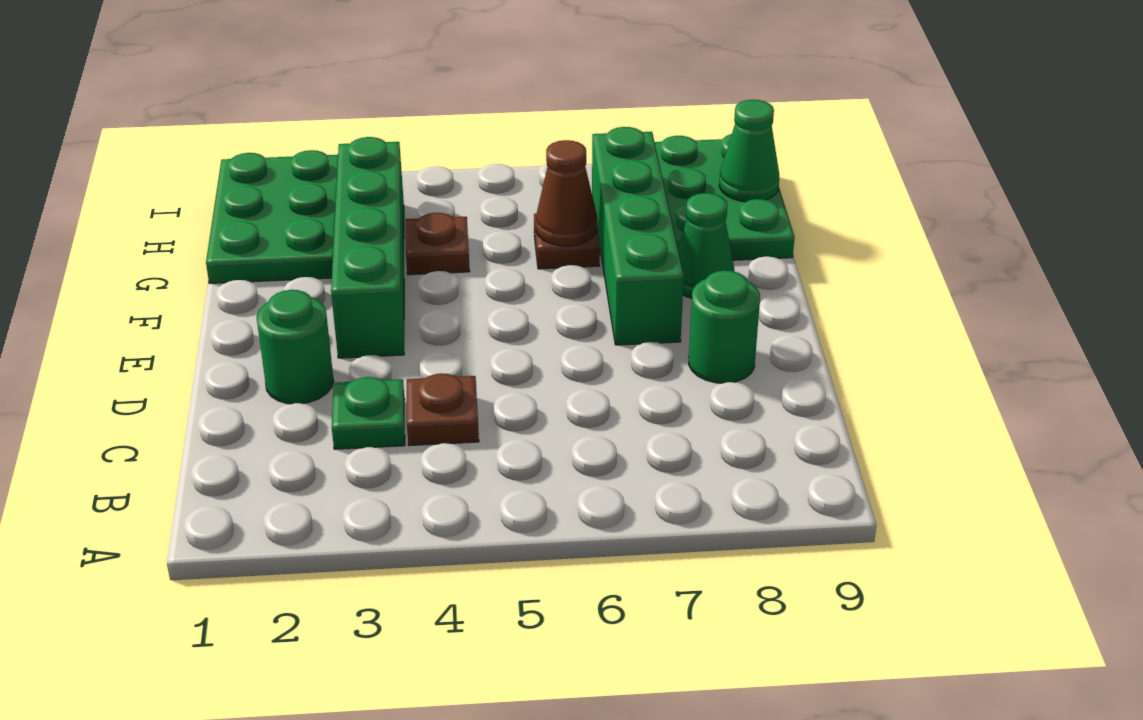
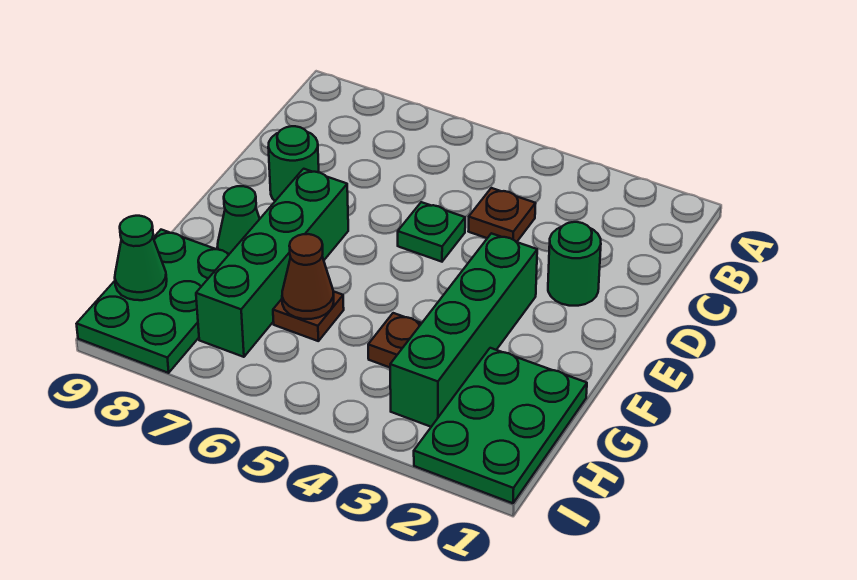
green 1x1 plate [332,377,405,449] -> green 1x1 plate moved to [398,202,465,262]

